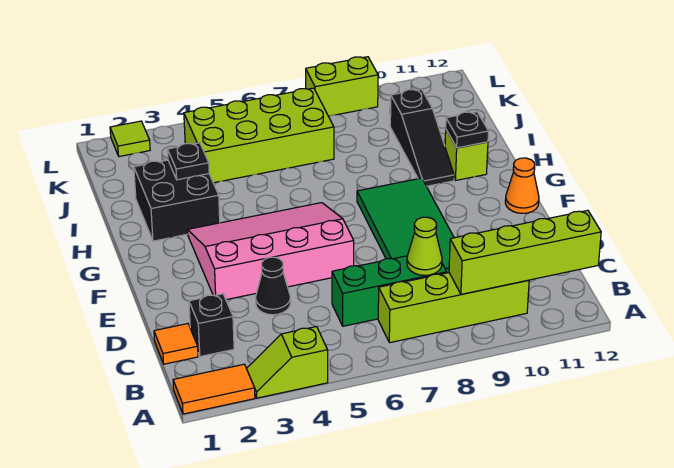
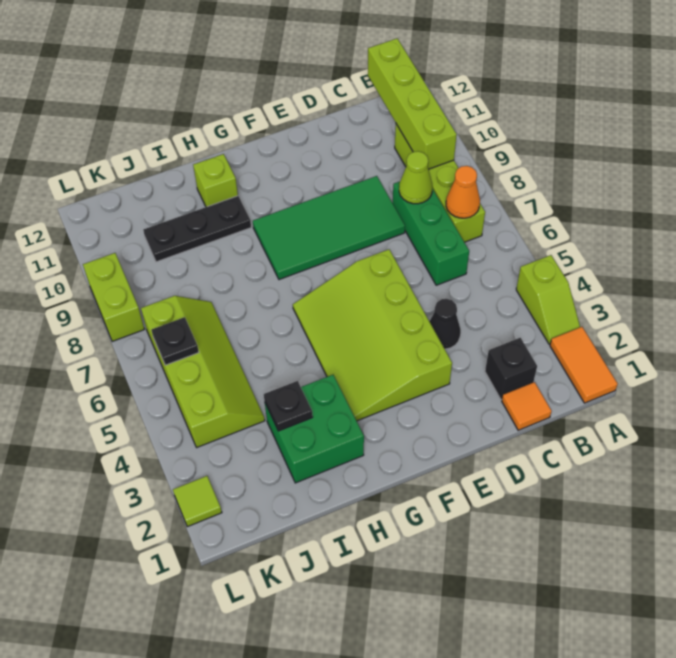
pink 3x4 slope [188,203,354,300] -> lime 3x4 slope [293,249,452,421]
orange 1x1 cone [505,158,539,213] -> orange 1x1 cone moved to [446,166,480,218]
black 2x2 brick [134,160,220,241] -> green 2x2 brick [265,375,364,483]
black 1x3 slope [390,89,454,186] -> black 1x3 plate [143,196,251,262]
black 1x1 plate [446,112,489,148] -> black 1x1 plate moved to [151,317,199,365]
lime 2x4 brick [184,88,334,183] -> lime 2x4 slope [141,296,265,447]

